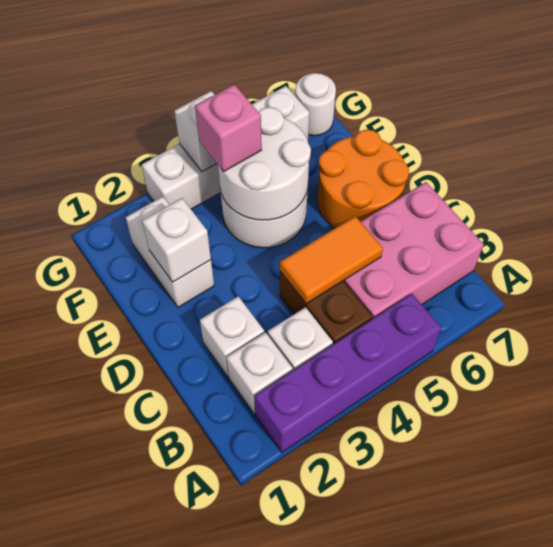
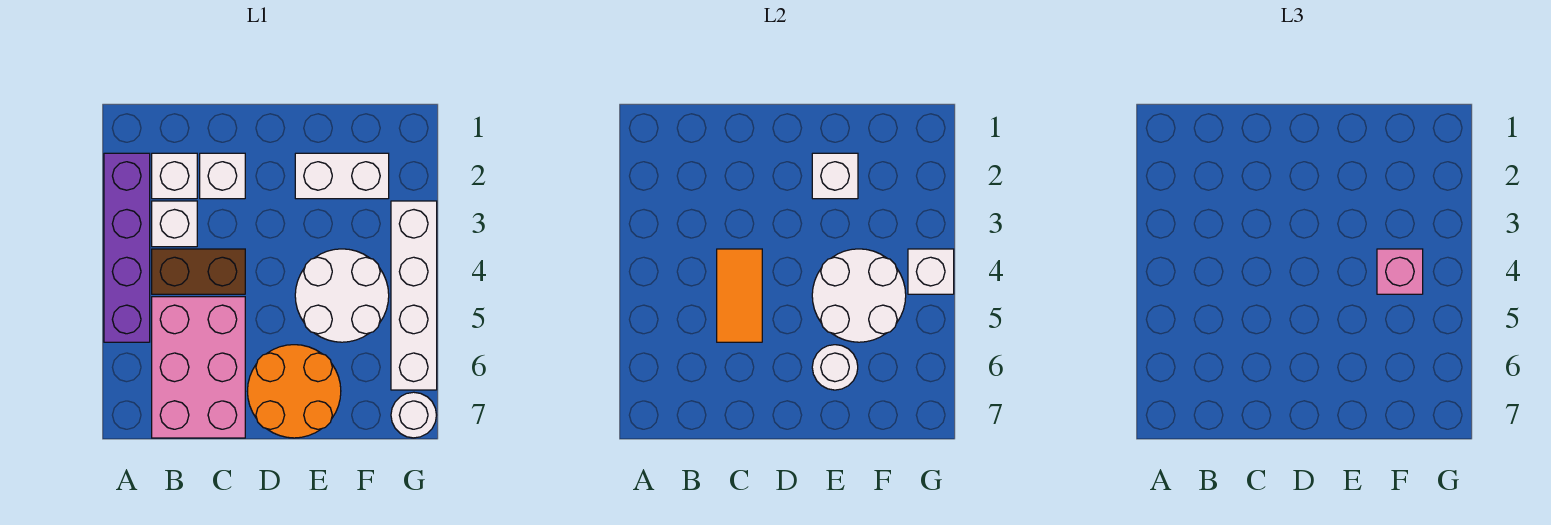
none -> white 1x1 round brick [812,345,858,390]

